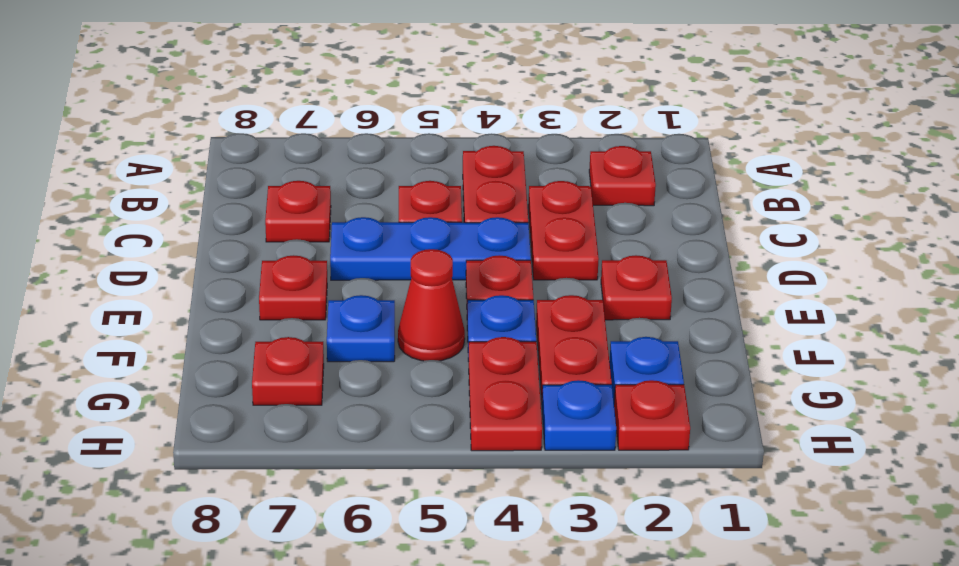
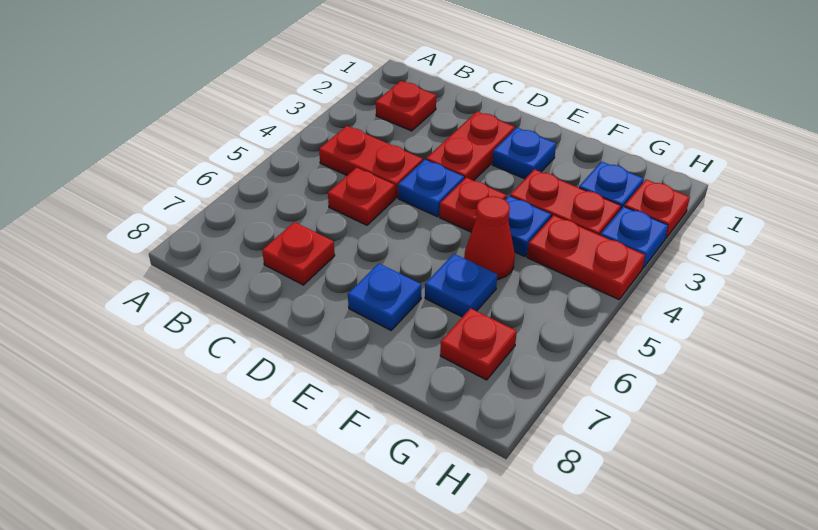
red 1x2 plate [528,181,599,280] -> red 1x2 plate turned to [426,112,515,181]
blue 1x3 plate [330,217,531,280] -> blue 1x1 plate [398,160,464,217]
red 1x1 plate [601,255,672,320] -> blue 1x1 plate [492,128,556,179]
red 1x1 plate [259,255,327,320] -> blue 1x1 plate [348,264,421,330]

